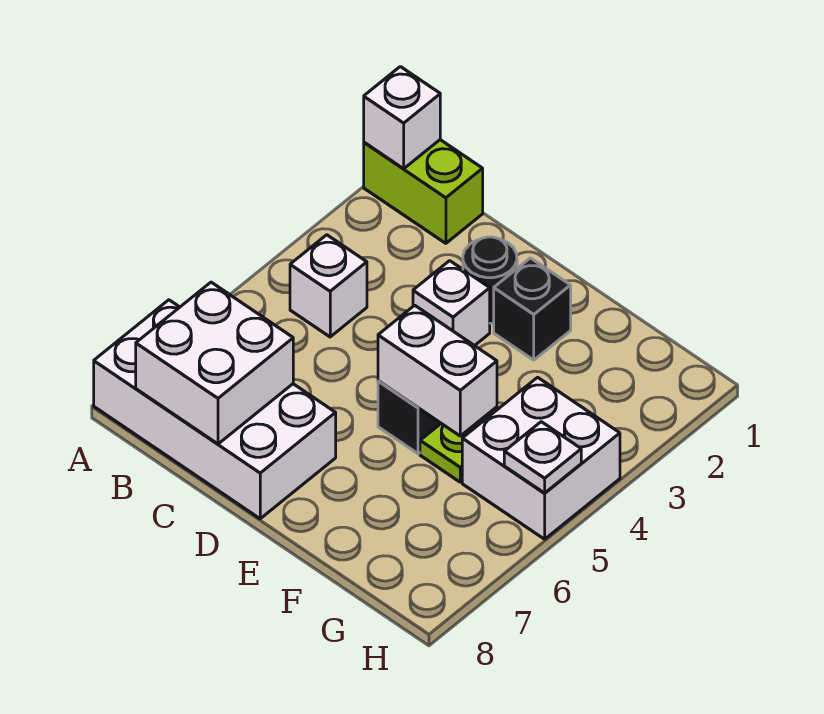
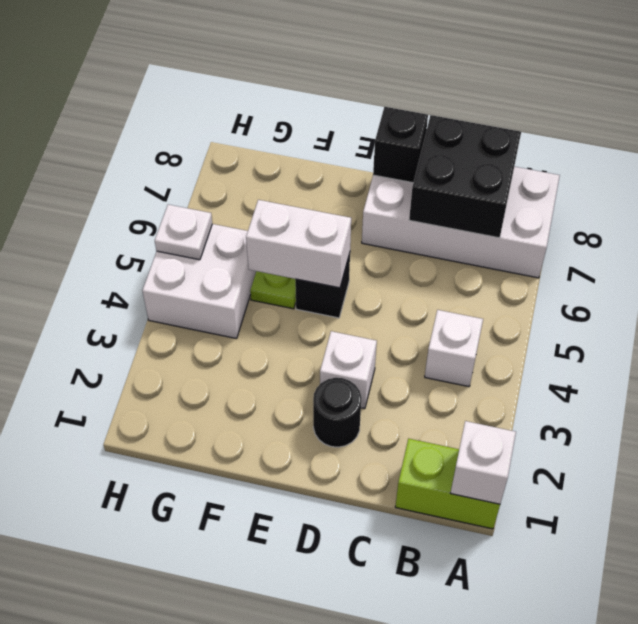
white 2x2 brick [136,282,293,444] -> black 2x2 brick [409,115,521,238]
black 1x1 brick [494,258,571,360] -> black 1x1 brick moved to [373,107,428,183]

